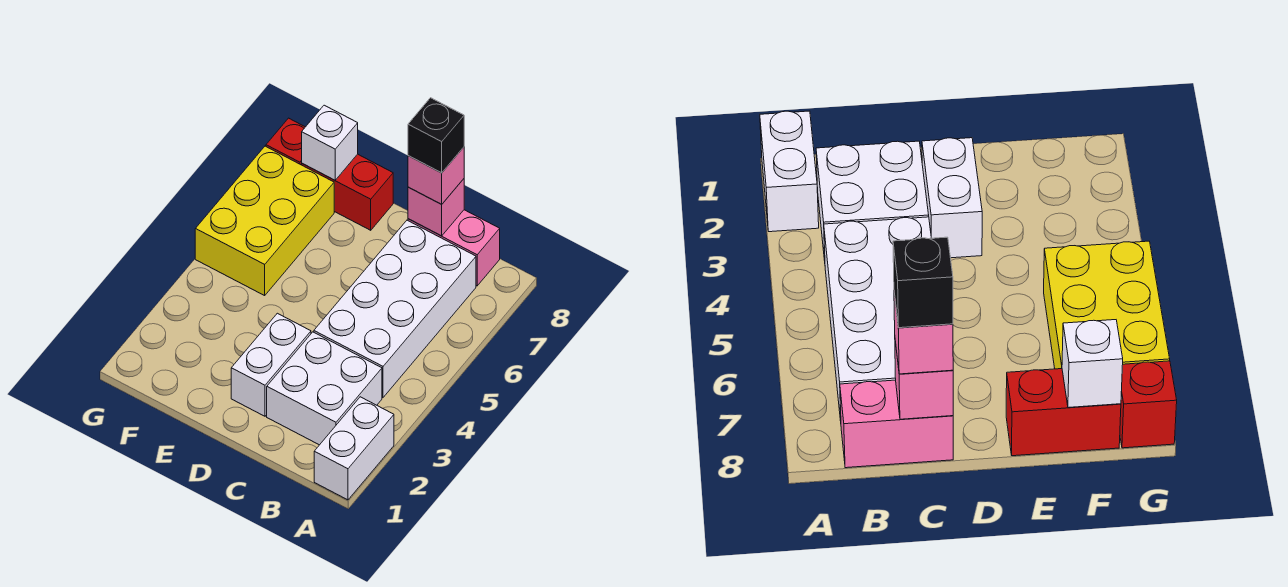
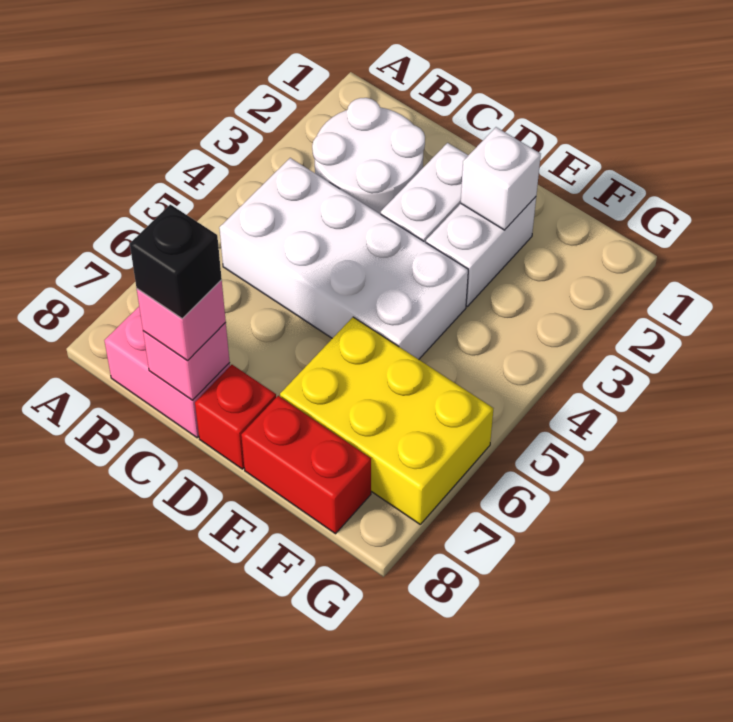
white 1x2 brick [314,397,394,500] -> white 1x2 brick moved to [426,197,536,306]
white 2x2 brick [267,332,382,445] -> white 2x2 round brick [312,98,425,214]
white 2x4 brick [314,220,476,397] -> white 2x4 brick turned to [219,158,468,359]
yellow 2x3 brick [195,146,334,296] -> yellow 2x3 brick turned to [280,317,493,524]
white 1x1 brick [302,105,358,180] -> white 1x1 brick moved to [461,127,541,230]
red 1x1 brick [266,118,305,165] -> red 1x1 brick moved to [195,365,276,469]

